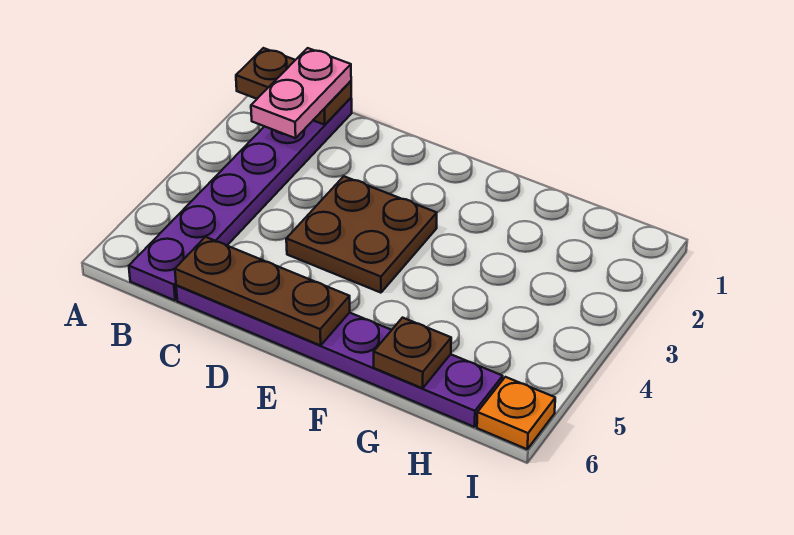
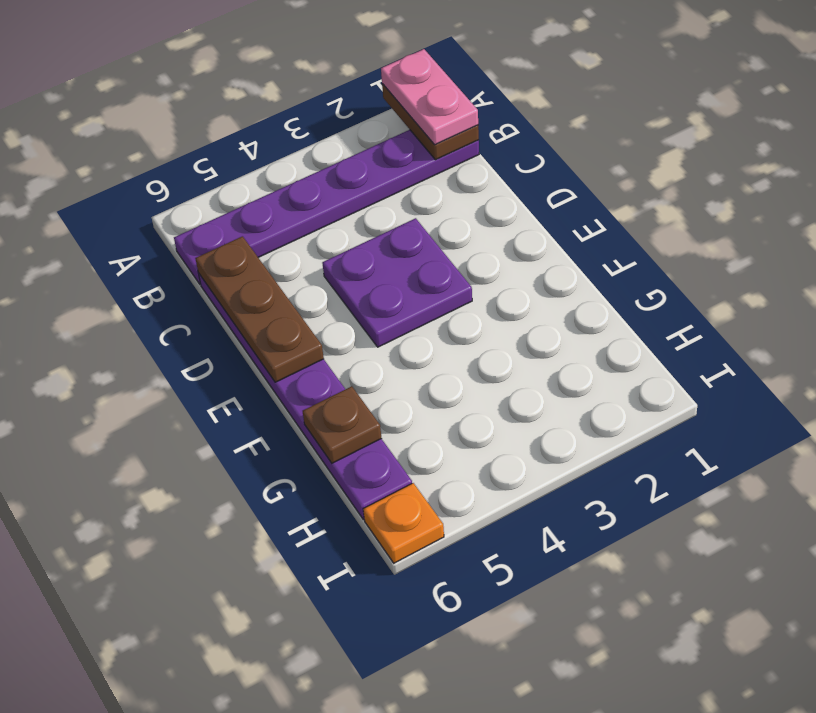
pink 1x2 plate [251,48,351,138] -> pink 1x2 plate turned to [381,49,478,145]
brown 2x2 plate [286,176,437,293] -> purple 2x2 plate [322,218,472,347]

